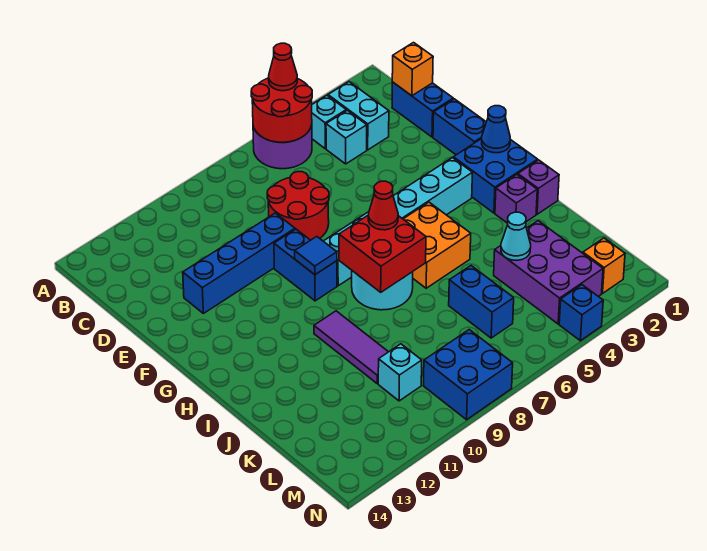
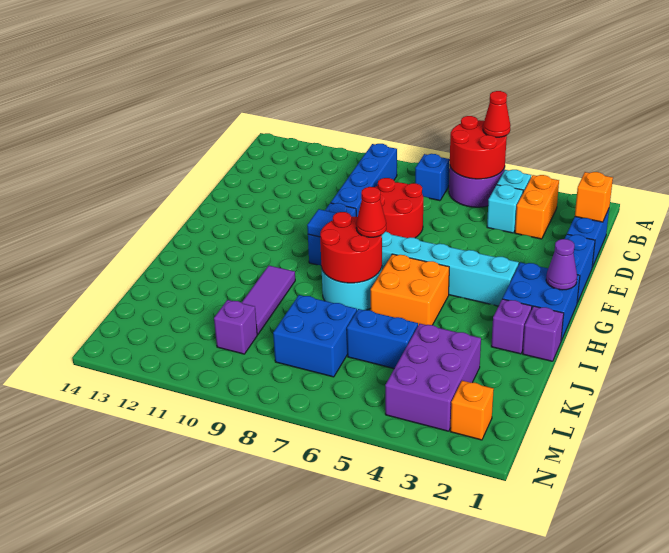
cyan 1x2 brick [328,82,389,150] -> orange 1x2 brick [515,175,559,239]
blue 1x4 brick [183,213,295,313] -> blue 1x4 brick turned to [331,144,397,217]
blue 1x1 cone [482,106,510,153] -> purple 1x1 cone [546,239,577,290]
red 2x2 brick [339,215,426,292] -> red 2x2 round brick [320,212,382,283]
cyan 1x1 cone [501,212,531,260] -> none
blue 1x2 brick [449,266,514,338] -> blue 1x2 brick turned to [347,309,418,368]
cyan 1x1 brick [378,344,422,401] -> purple 1x1 brick [214,300,257,354]
blue 2x2 brick [423,330,513,420] -> blue 2x2 brick moved to [273,295,357,377]
blue 1x1 brick [559,285,603,341] -> blue 1x1 brick moved to [415,154,450,201]

